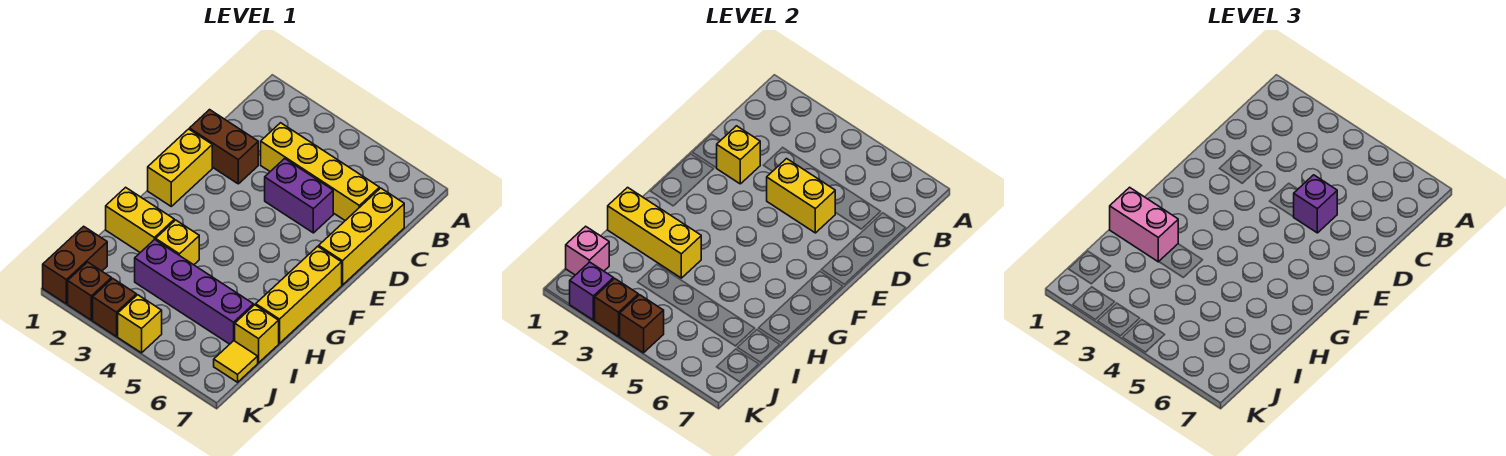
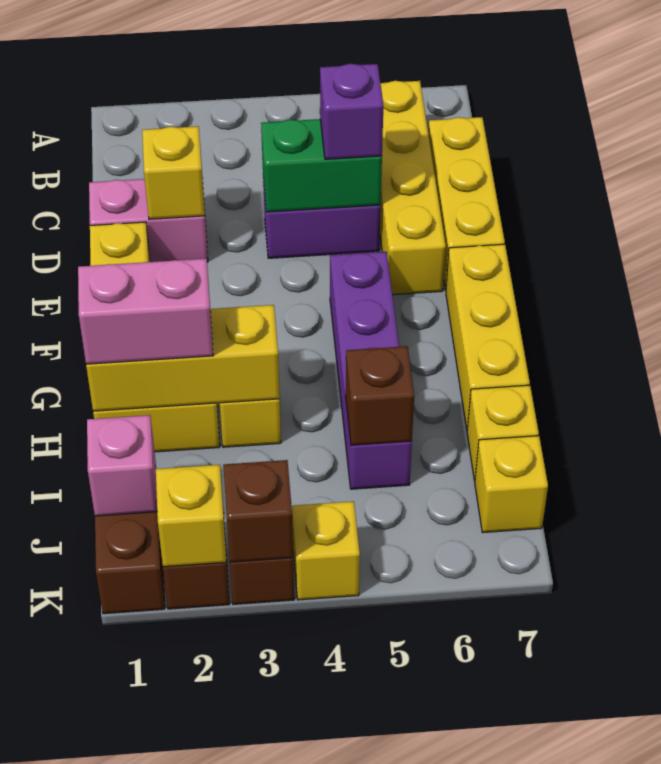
yellow 1x4 brick [261,123,379,221] -> yellow 1x4 brick turned to [380,81,446,295]
brown 1x2 brick [190,110,258,184] -> pink 1x2 brick [89,179,208,262]
yellow 1x2 brick [767,159,835,233] -> green 1x2 brick [261,119,382,212]
purple 1x4 brick [135,239,254,344] -> purple 1x4 brick turned to [330,252,412,489]
yellow 1x1 tile [214,341,258,382] -> yellow 1x1 brick [475,436,548,532]
purple 1x1 brick [569,262,613,320] -> yellow 1x1 brick [156,465,227,567]
brown 1x1 brick [620,295,664,353] -> brown 1x1 brick moved to [346,346,414,445]

